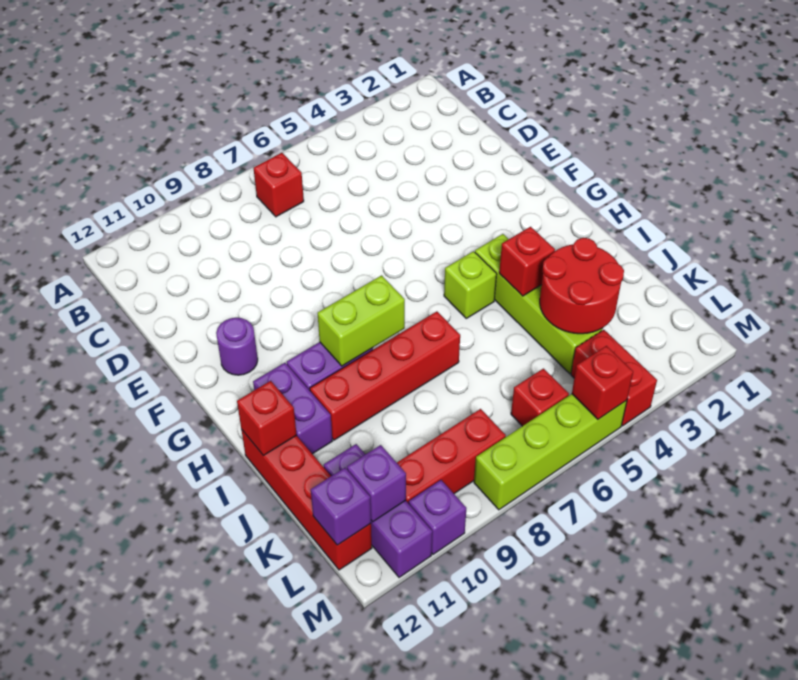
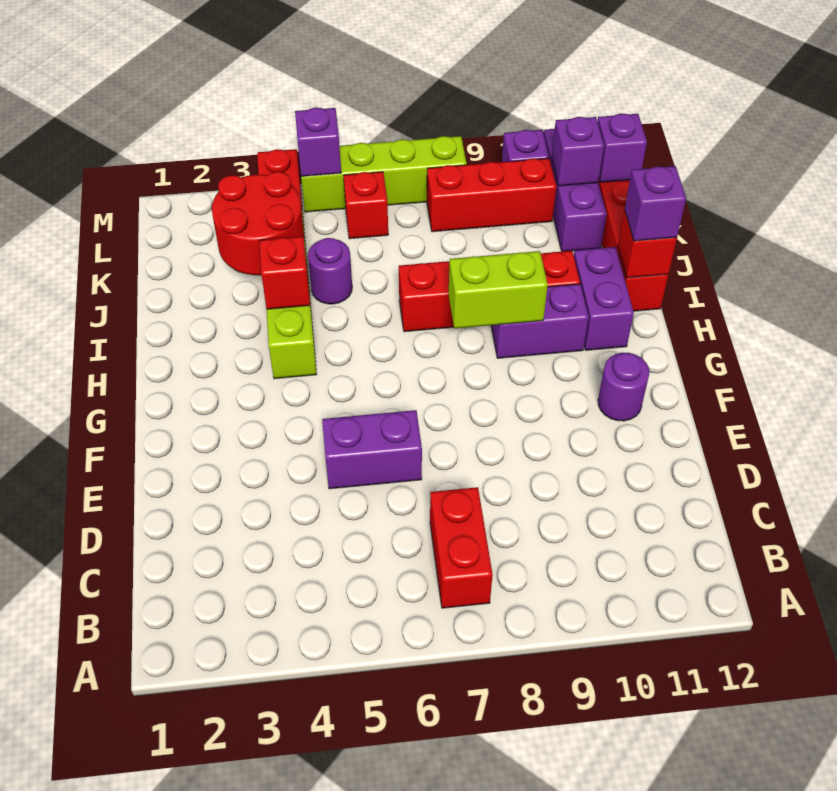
red 1x1 brick [254,153,304,217] -> red 1x2 brick [430,487,493,608]
none -> purple 1x2 brick [322,410,422,489]
lime 1x1 brick [444,251,497,318] -> none
none -> purple 1x1 brick [625,166,686,241]
none -> purple 1x1 round brick [308,238,352,304]
red 1x1 brick [572,346,633,419] -> purple 1x1 brick [295,108,341,176]

